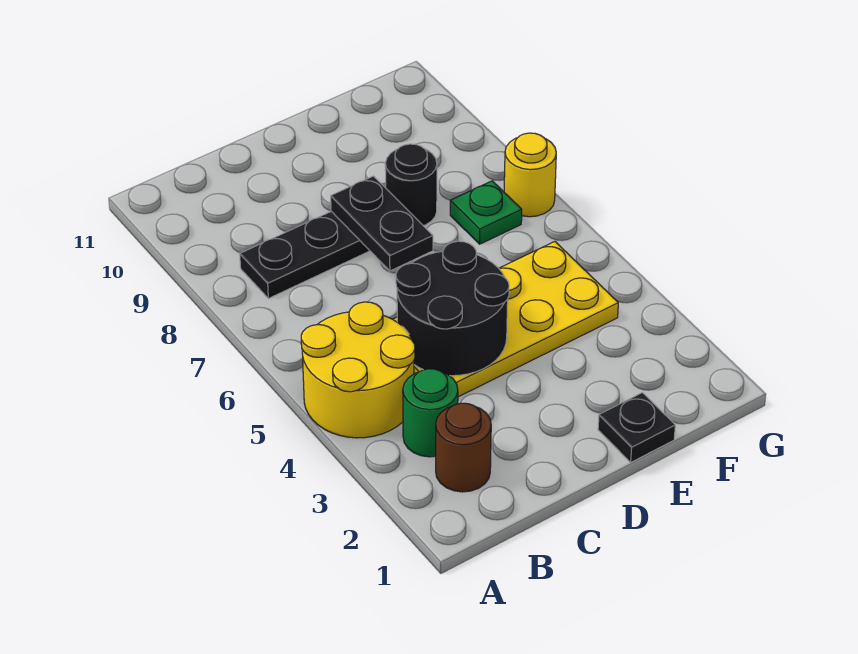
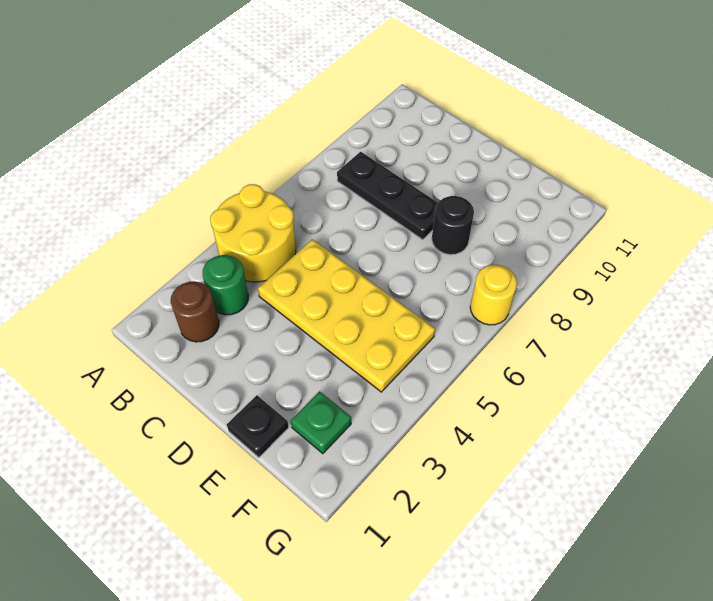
black 2x2 round brick [396,241,509,376] -> none
black 1x2 plate [331,176,433,271] -> none
green 1x1 plate [450,181,522,244] -> green 1x1 plate moved to [291,391,351,454]

